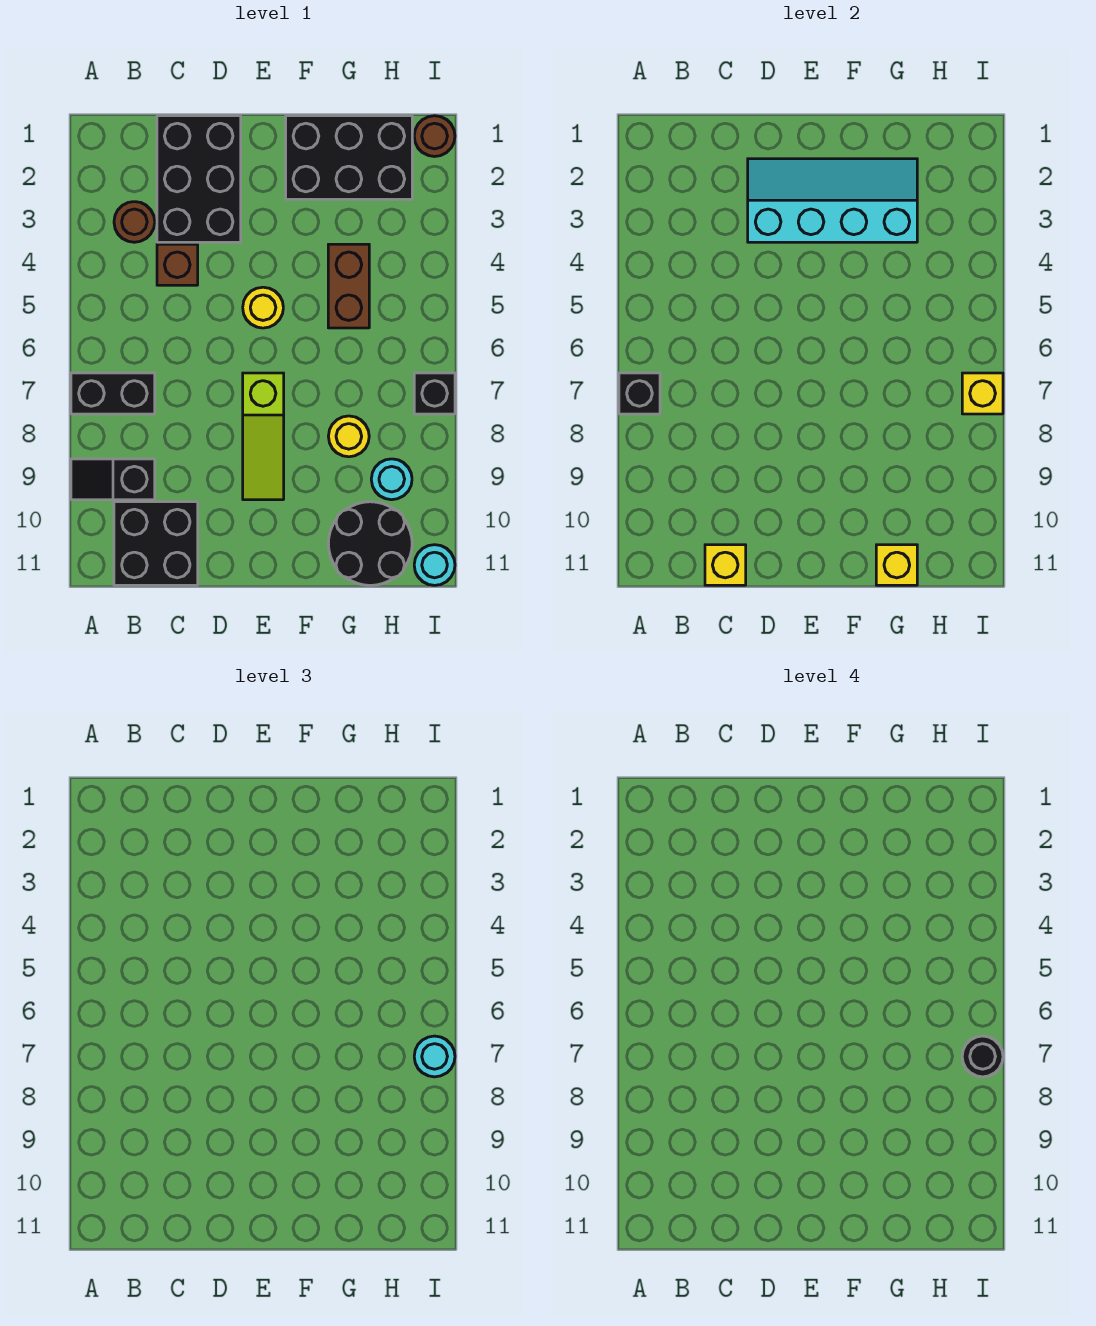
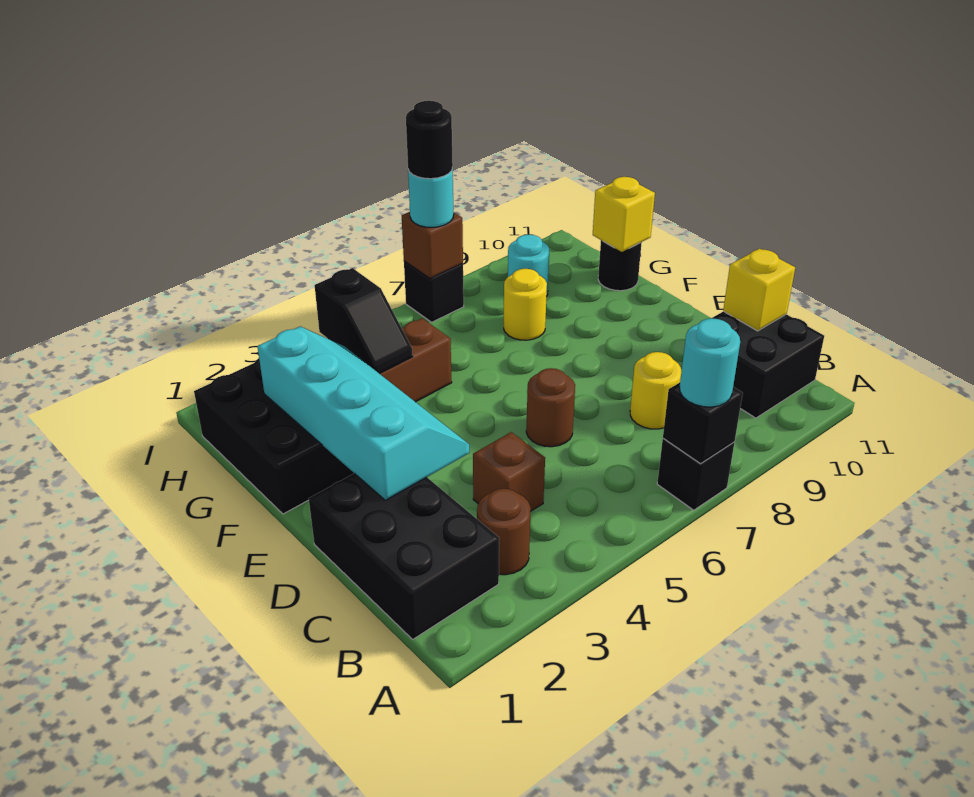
black 1x2 brick [71,373,155,414] -> black 1x1 brick [657,439,734,510]
black 1x2 slope [71,459,155,500] -> black 1x2 slope moved to [315,268,413,374]
black 2x3 brick [157,116,241,242] -> black 2x3 brick turned to [309,473,499,639]
cyan 2x4 slope [748,159,917,242] -> cyan 2x4 slope turned to [257,327,469,500]
yellow 1x1 round brick [243,287,283,328] -> yellow 1x1 round brick moved to [630,352,681,429]
lime 1x3 slope [243,373,284,500] -> none
black 2x2 round brick [328,502,412,585] -> black 1x1 round brick [598,240,642,291]
brown 1x1 round brick [414,116,455,157] -> brown 1x1 round brick moved to [526,368,575,447]
yellow 1x1 brick [962,373,1003,414] -> brown 1x1 brick [402,212,463,278]
cyan 1x1 round brick [414,545,455,585] -> cyan 1x1 round brick moved to [680,318,740,407]

